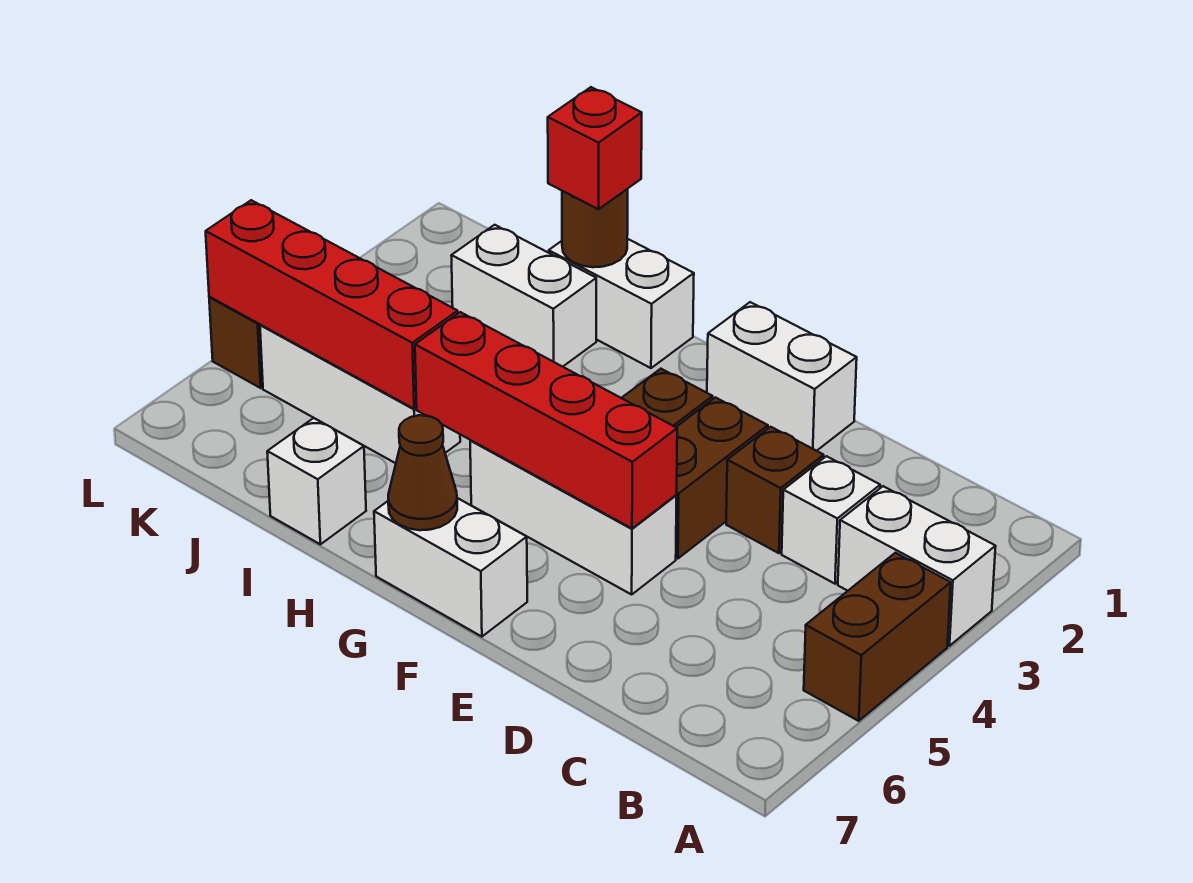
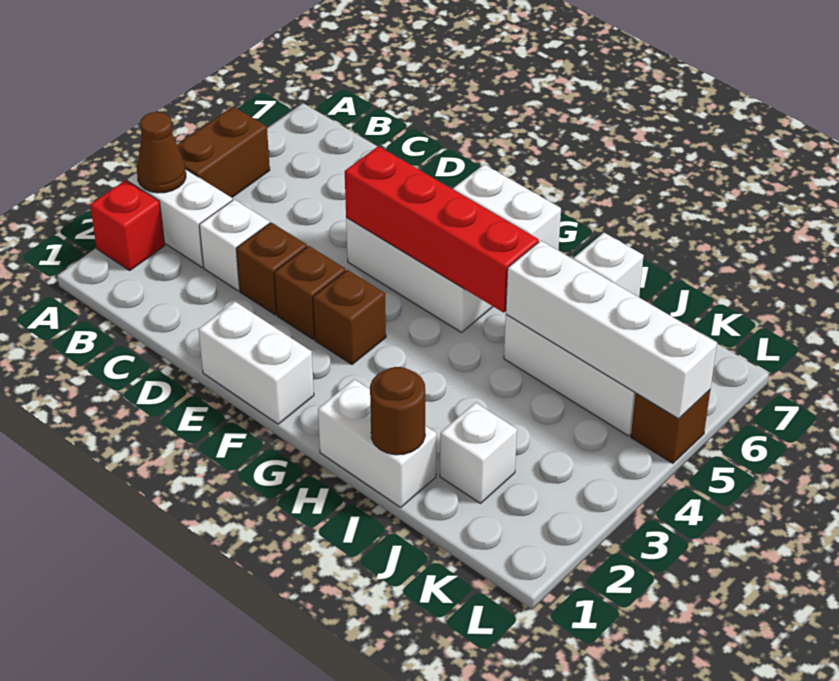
brown 1x2 brick [676,397,768,559] -> brown 1x1 brick [274,246,346,339]
brown 1x1 cone [388,415,457,530] -> brown 1x1 cone moved to [137,112,186,193]
red 1x1 brick [548,87,642,209] -> red 1x1 brick moved to [90,180,165,270]
white 1x2 brick [451,225,596,367] -> white 1x1 brick [440,403,517,503]
red 1x4 brick [206,200,458,409] -> white 1x4 brick [506,241,717,419]

